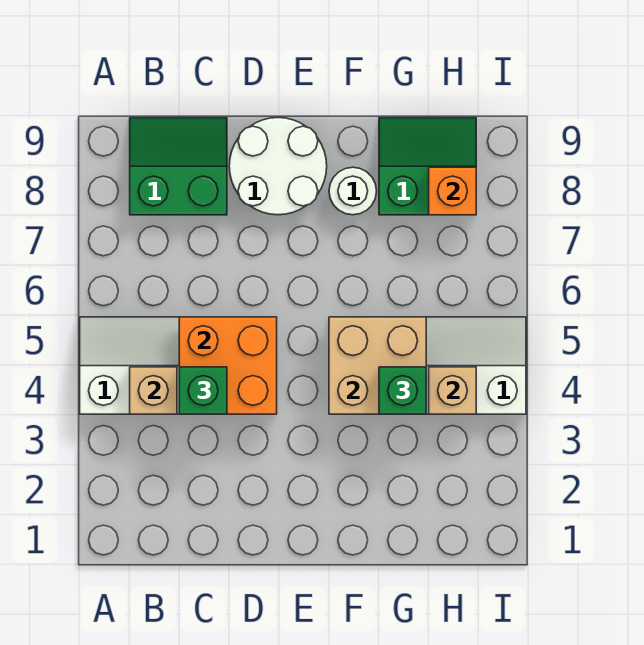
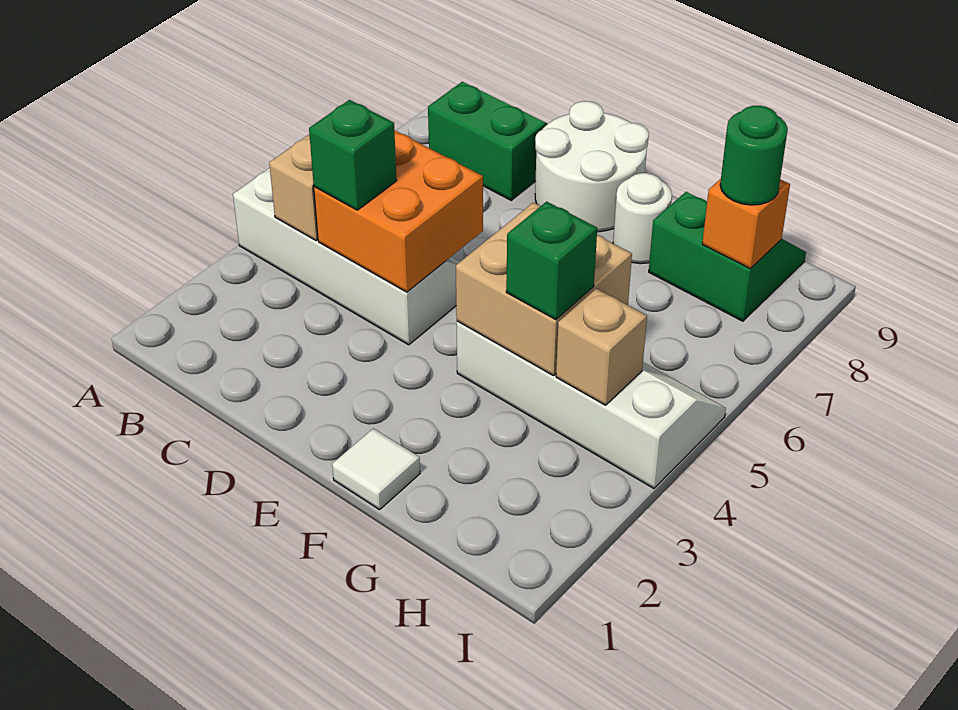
none -> white 1x1 tile [332,428,420,510]
none -> green 1x1 round brick [720,106,788,205]

